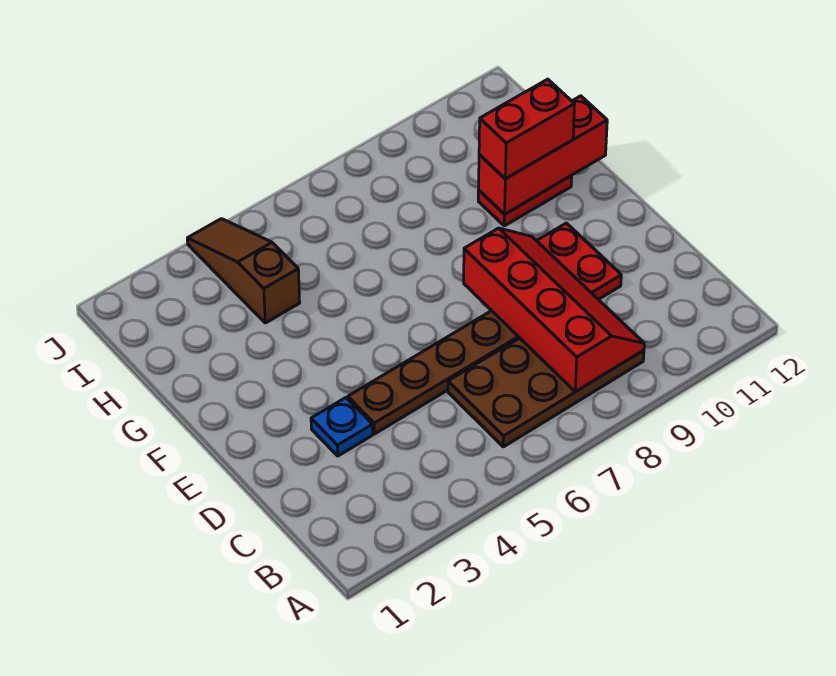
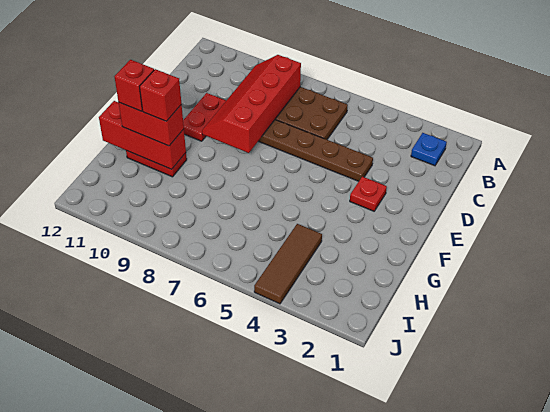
blue 1x1 plate [311,398,373,456] -> blue 1x1 plate moved to [411,133,447,166]
none -> red 1x1 plate [350,177,387,211]
none -> red 1x1 brick [140,69,181,121]
none -> red 1x1 brick [114,60,154,111]
brown 1x3 slope [187,219,300,323] -> brown 1x3 tile [254,224,322,304]

